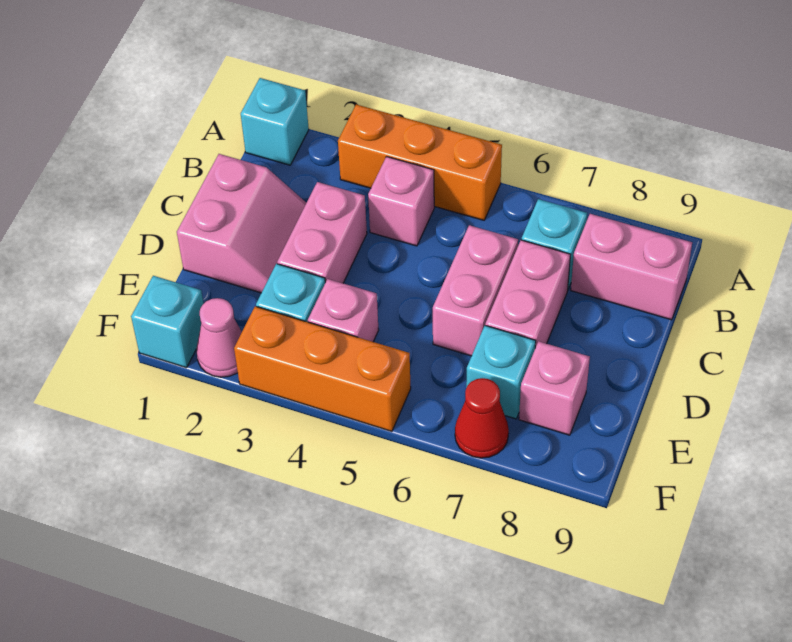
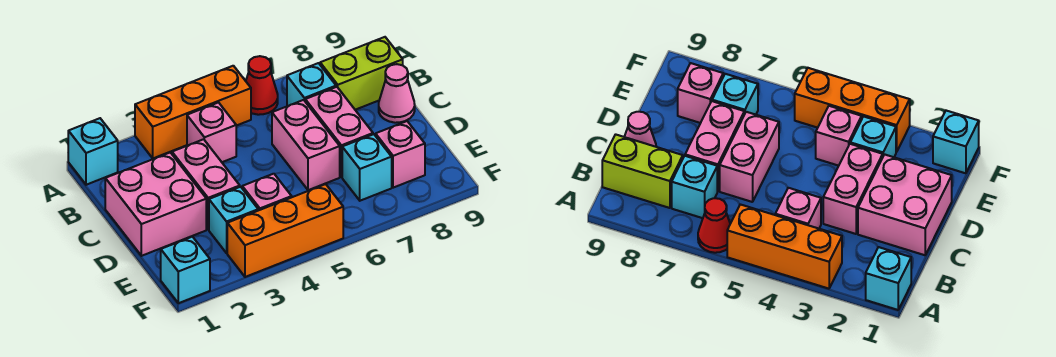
pink 1x2 brick [571,214,692,320] -> lime 1x2 brick [320,37,403,110]
pink 2x2 slope [177,154,306,293] -> pink 2x2 brick [105,152,206,256]
pink 1x1 cone [196,298,242,377] -> pink 1x1 cone moved to [379,64,415,123]
red 1x1 cone [455,378,509,458] -> red 1x1 cone moved to [246,56,278,115]

